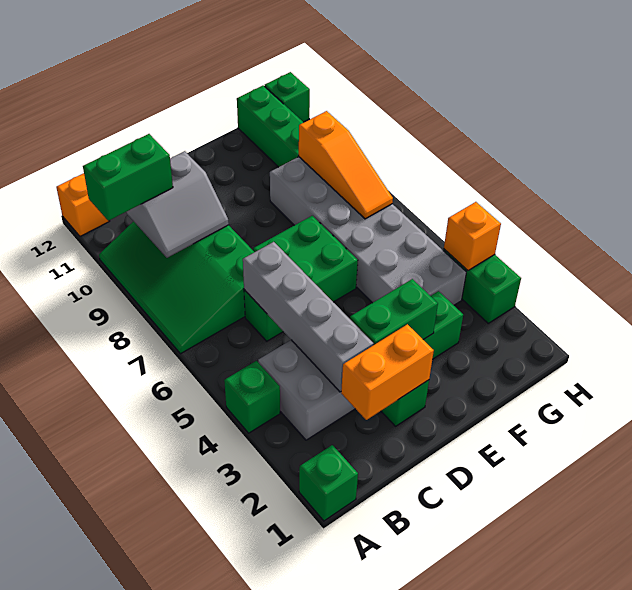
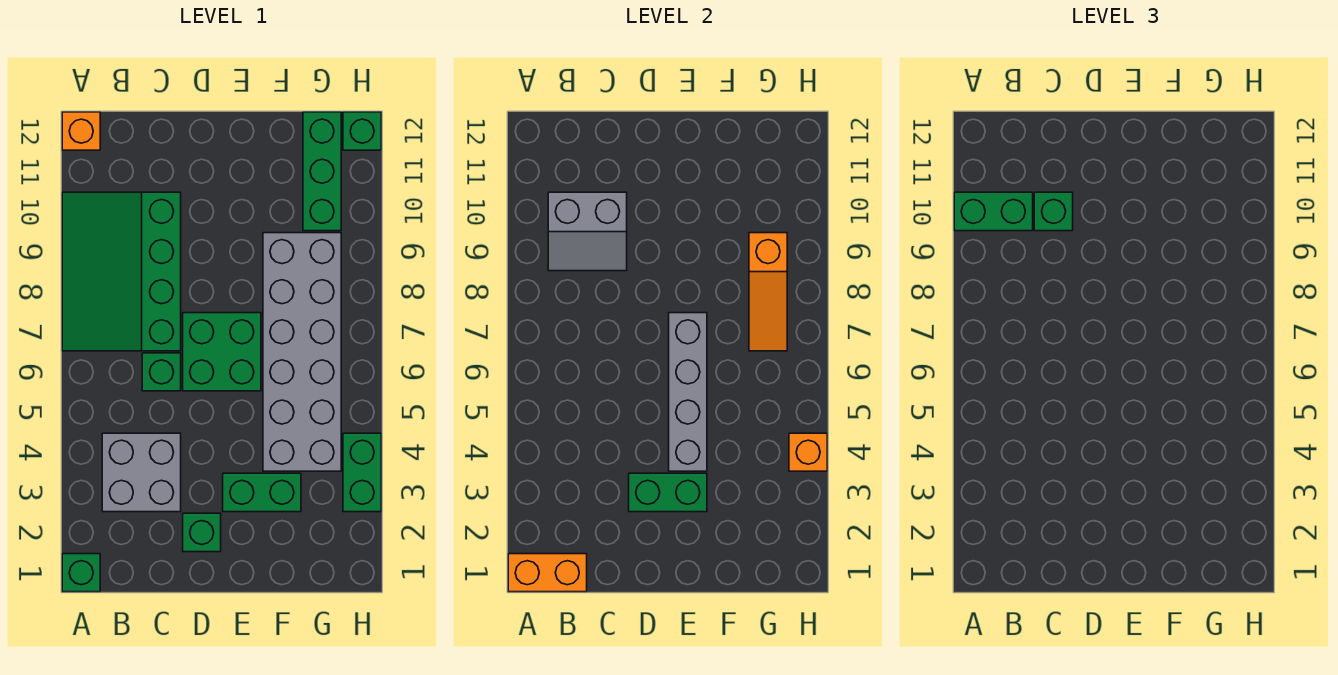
green 1x1 brick [224,361,280,433] -> green 1x1 brick moved to [1034,192,1073,231]
orange 1x2 brick [341,324,434,420] -> orange 1x2 brick moved to [508,554,587,592]
grey 1x4 brick [243,242,374,392] -> grey 1x4 brick moved to [669,313,707,471]

